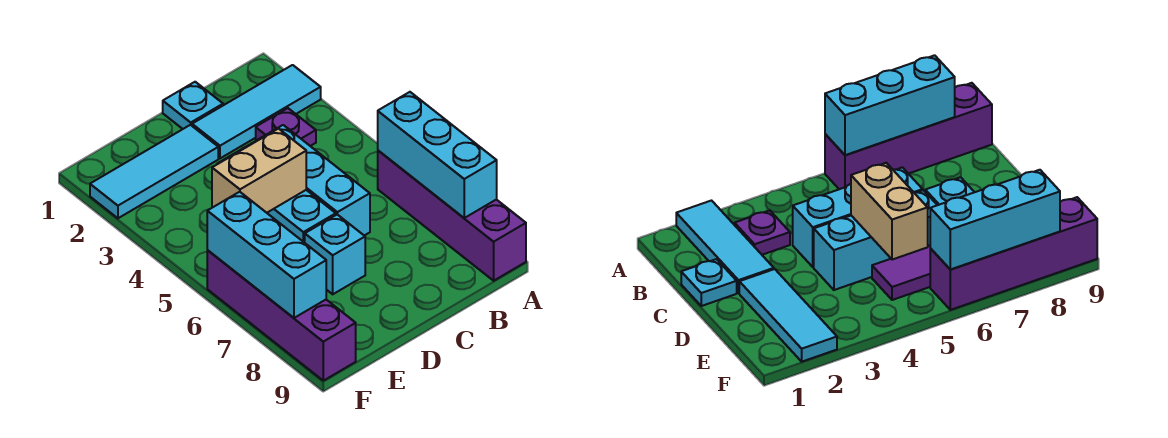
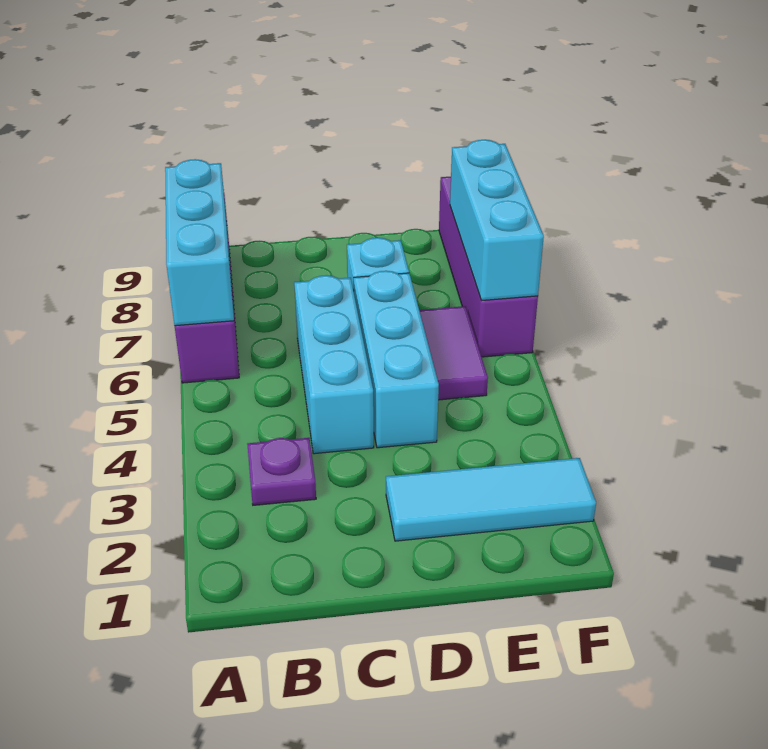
cyan 1x3 tile [192,65,321,158] -> none
cyan 1x1 plate [163,82,223,129] -> none
tan 1x2 brick [212,129,306,213] -> none

